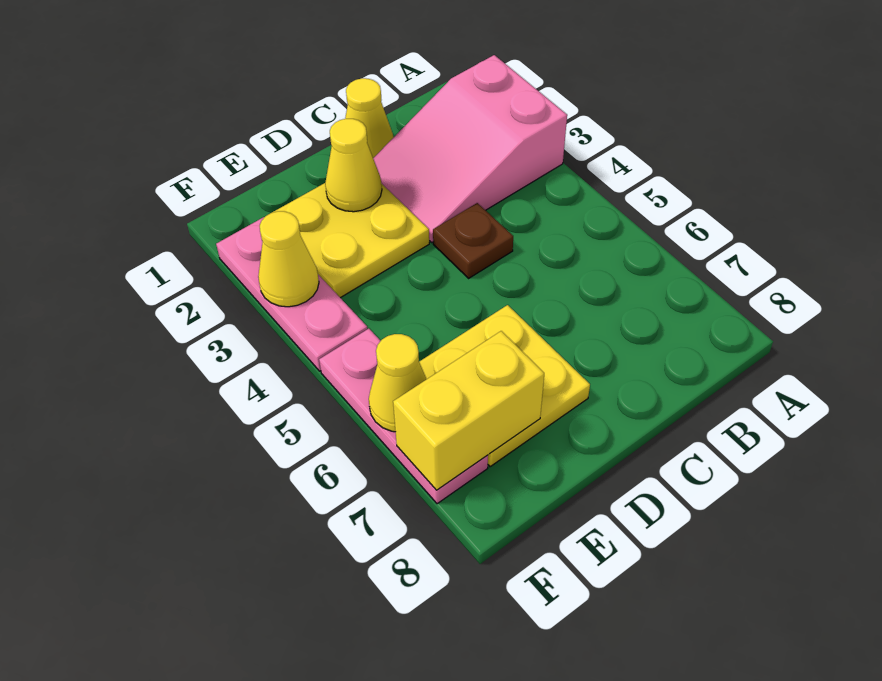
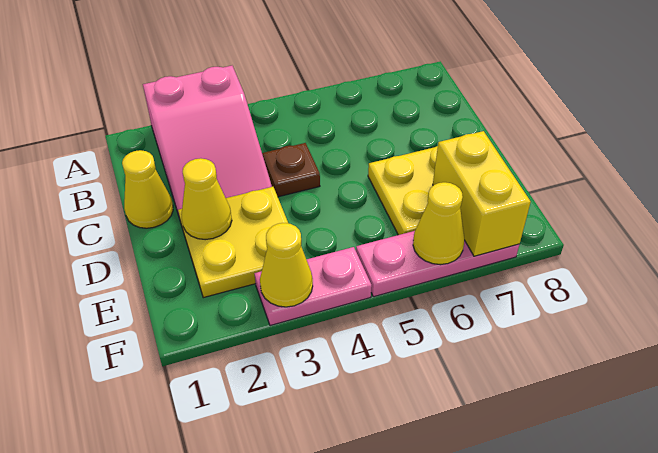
pink 1x3 plate [216,217,367,371] -> pink 1x2 plate [254,247,372,326]

